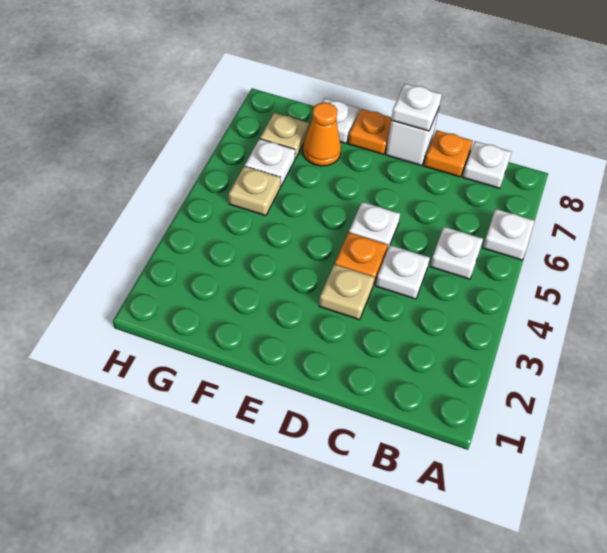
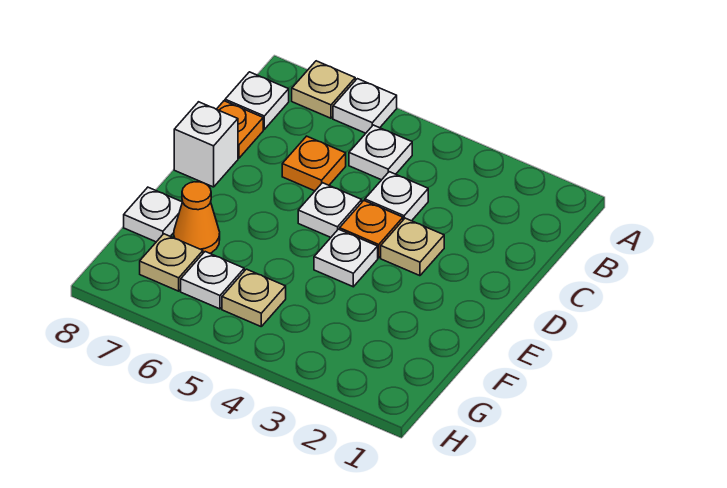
none -> tan 1x1 plate [292,61,355,118]
white 1x1 plate [391,84,442,131] -> white 1x1 plate moved to [314,229,378,287]
orange 1x1 plate [348,109,392,155] -> orange 1x1 plate moved to [282,136,346,191]

